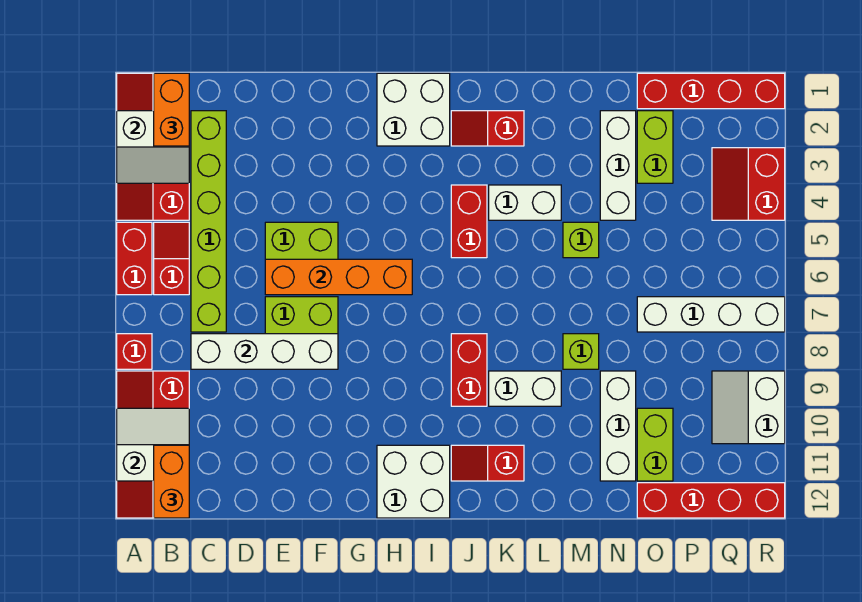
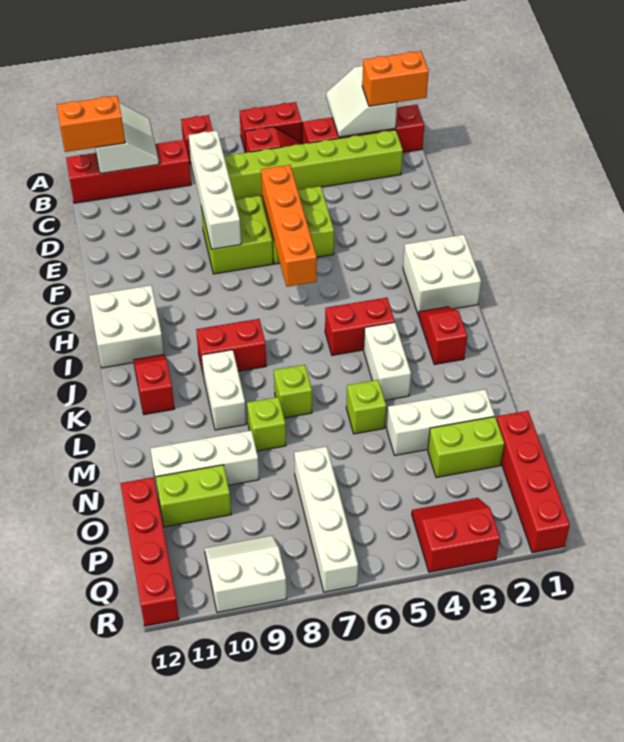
none -> lime 1x1 brick [274,365,312,418]

